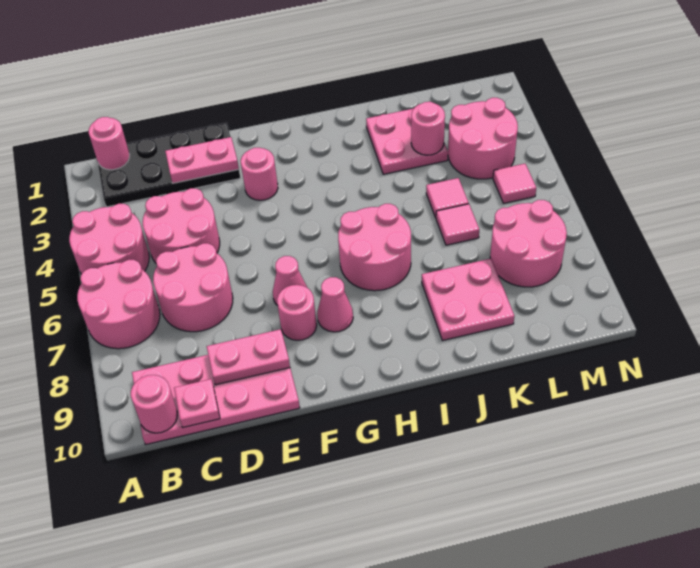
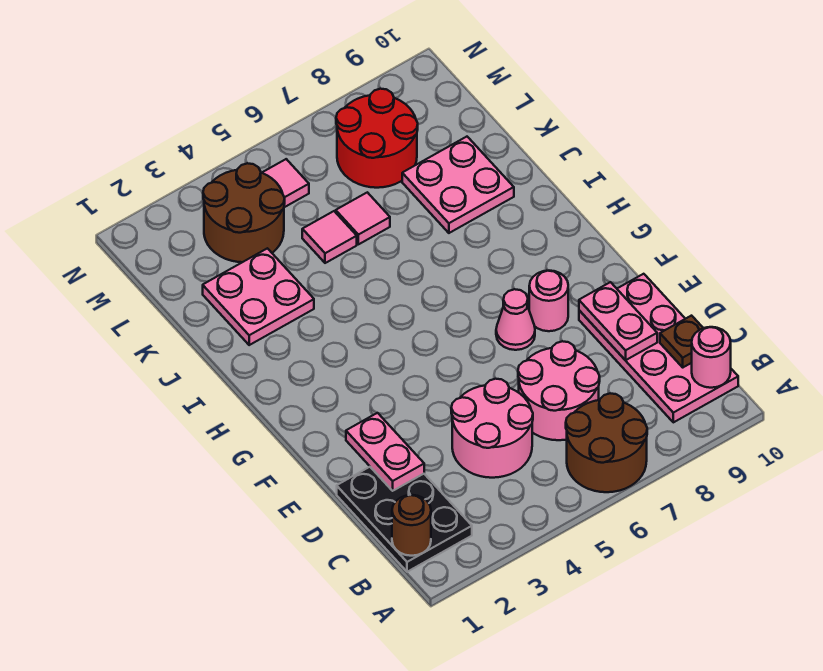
pink 2x2 round brick [69,204,149,274] -> none
pink 2x2 round brick [77,260,160,349] -> brown 2x2 round brick [566,393,647,492]
black 2x4 plate [98,123,240,207] -> black 2x3 plate [337,467,472,572]
pink 1x1 round brick [89,117,130,170] -> brown 1x1 round brick [392,495,431,556]
pink 1x1 plate [174,379,220,427] -> brown 1x1 plate [660,316,703,367]
pink 1x1 round brick [241,148,278,200] -> none
pink 1x1 cone [317,277,353,332] -> none
pink 2x2 round brick [338,204,411,291] -> none
pink 1x1 round brick [411,102,445,155] -> none
pink 2x2 round brick [448,98,518,179] -> brown 2x2 round brick [203,163,285,262]
pink 2x2 round brick [490,200,567,287] -> red 2x2 round brick [336,89,418,188]

